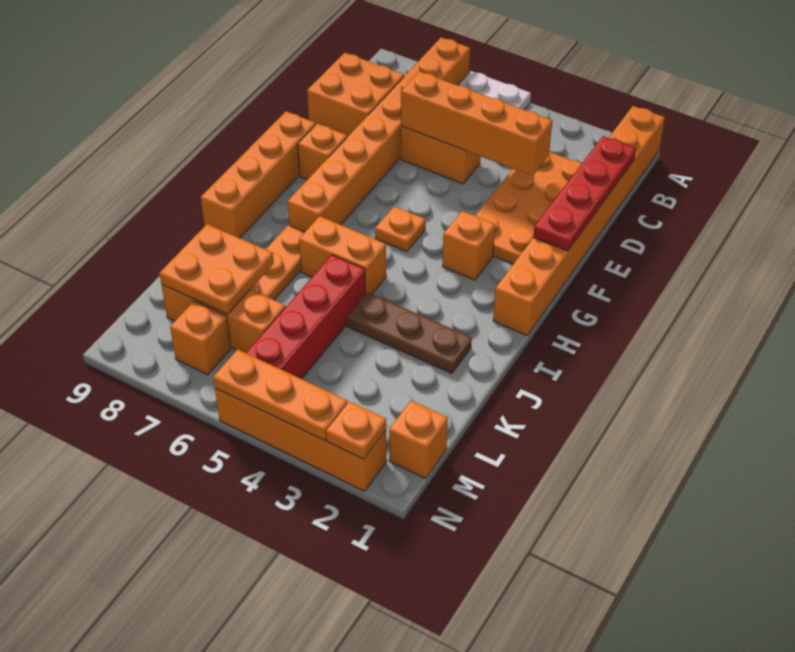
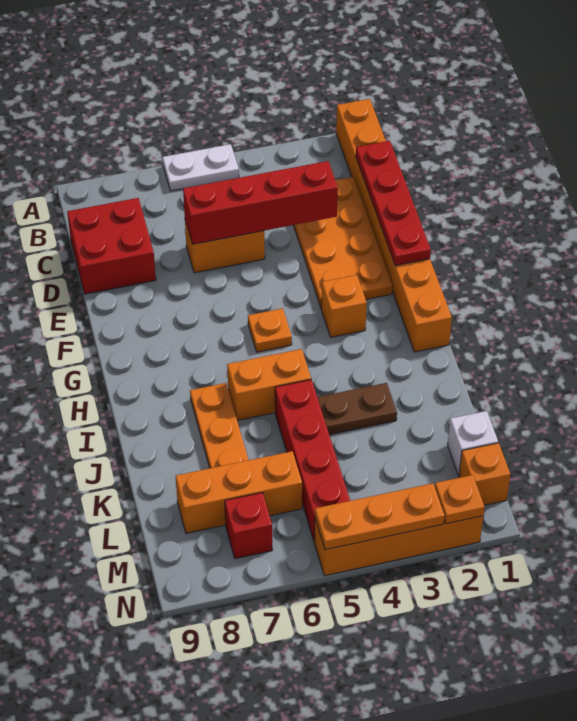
orange 1x8 brick [288,38,470,232] -> none
orange 2x2 brick [307,53,404,137] -> red 2x2 brick [67,198,156,294]
orange 1x4 brick [401,71,552,176] -> red 1x4 brick [183,161,338,244]
orange 1x1 brick [298,124,347,180] -> none
orange 1x4 brick [201,111,316,238] -> none
brown 1x3 plate [347,292,472,373] -> brown 1x2 plate [317,383,397,435]
orange 2x2 plate [159,224,274,314] -> none
none -> white 1x1 brick [448,411,498,476]
orange 1x1 brick [170,301,231,375] -> red 1x1 brick [225,493,272,559]

